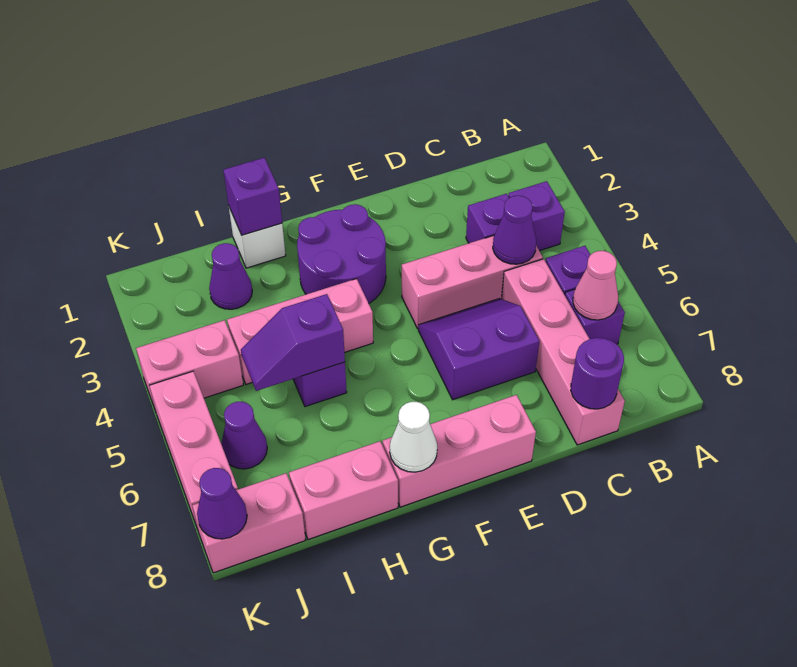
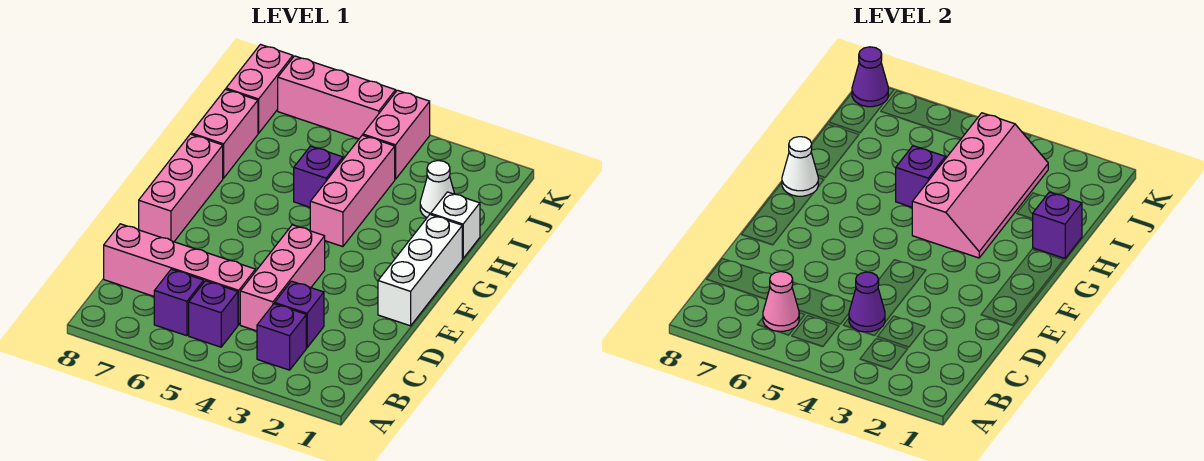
purple 1x1 round brick [571,338,624,409] -> none
purple 2x2 slope [418,299,539,400] -> none
none -> white 1x3 brick [378,214,462,326]
purple 2x2 round brick [297,204,386,303] -> none
none -> pink 2x4 slope [912,113,1048,258]
purple 1x1 cone [209,243,252,309] -> white 1x1 cone [420,161,455,218]
purple 1x1 cone [221,402,267,469] -> none

